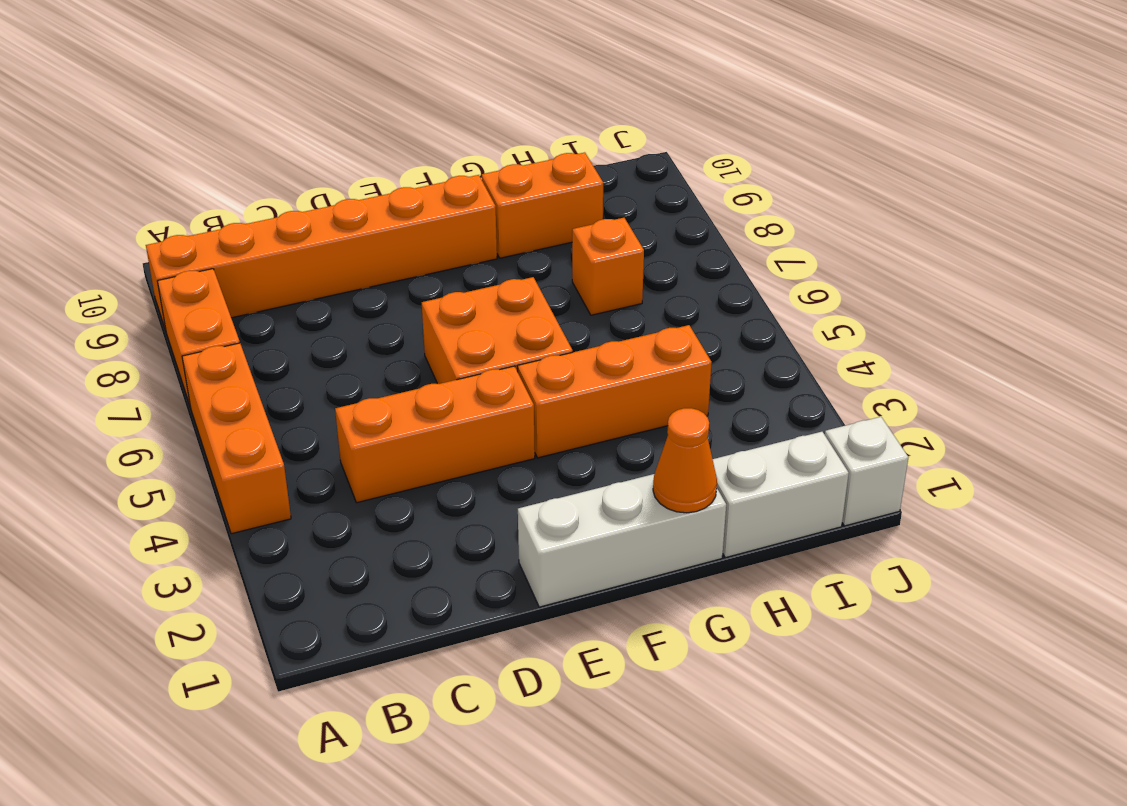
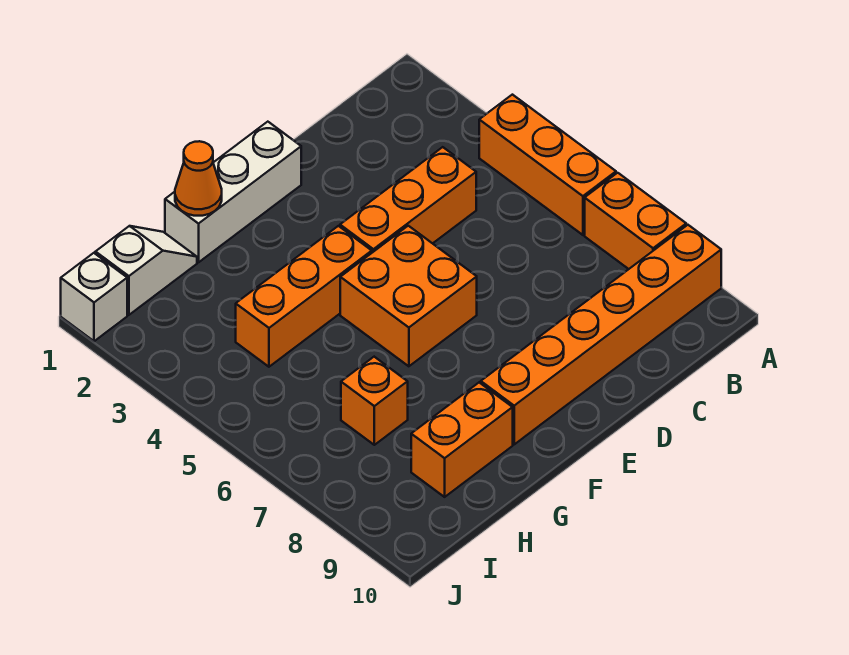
white 1x2 brick [713,432,849,558] -> white 1x2 slope [95,226,197,315]

